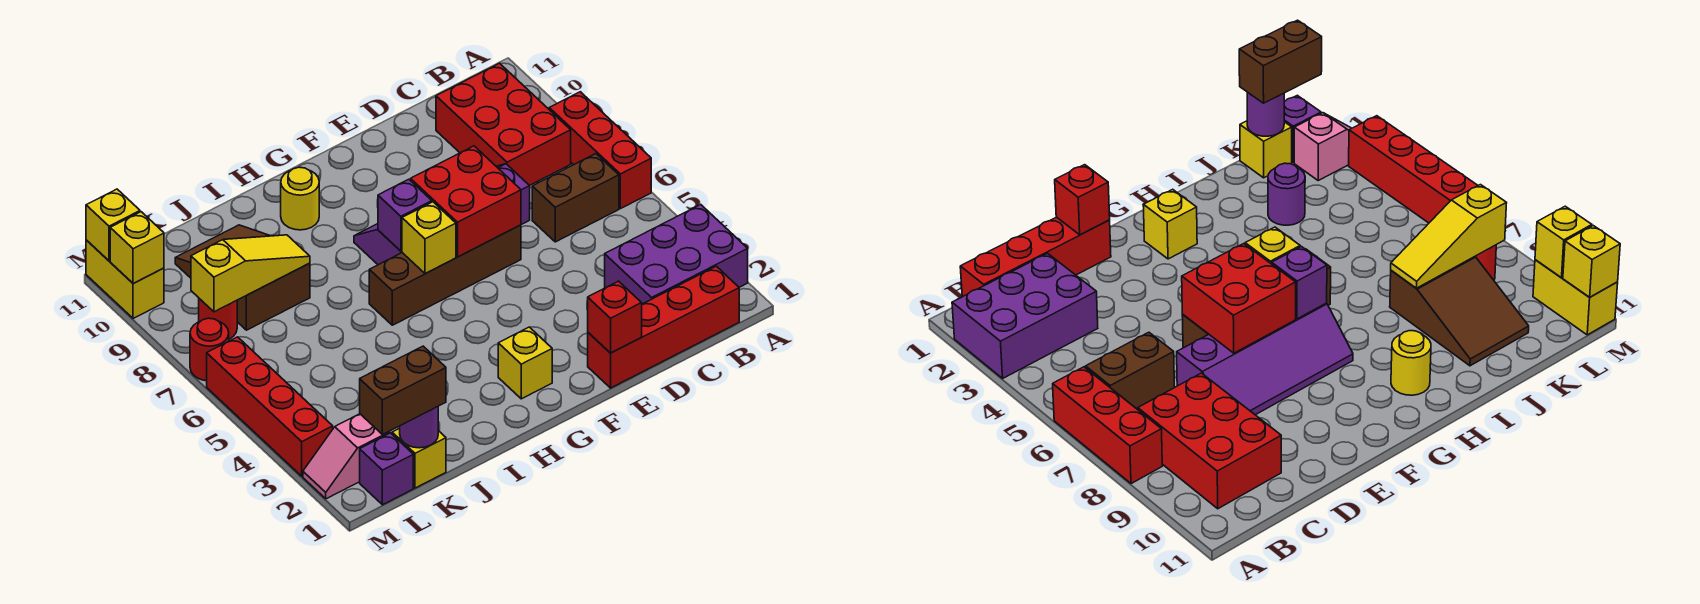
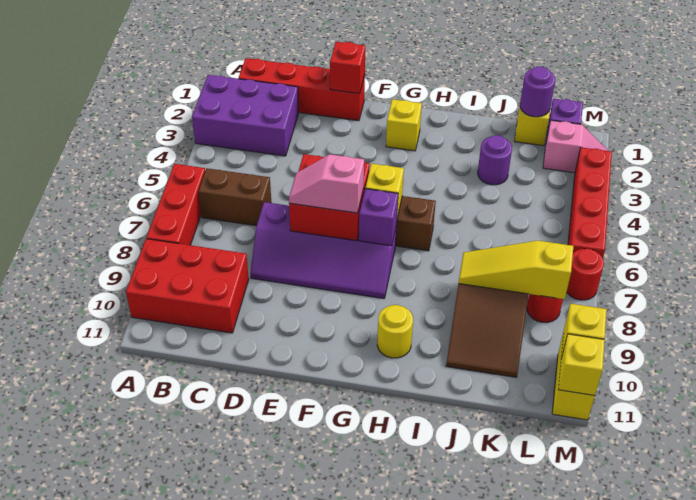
red 2x3 brick [436,63,571,186] -> red 2x3 brick turned to [126,239,249,333]
none -> pink 1x2 slope [289,154,364,213]
brown 1x2 brick [360,346,446,435] -> none

